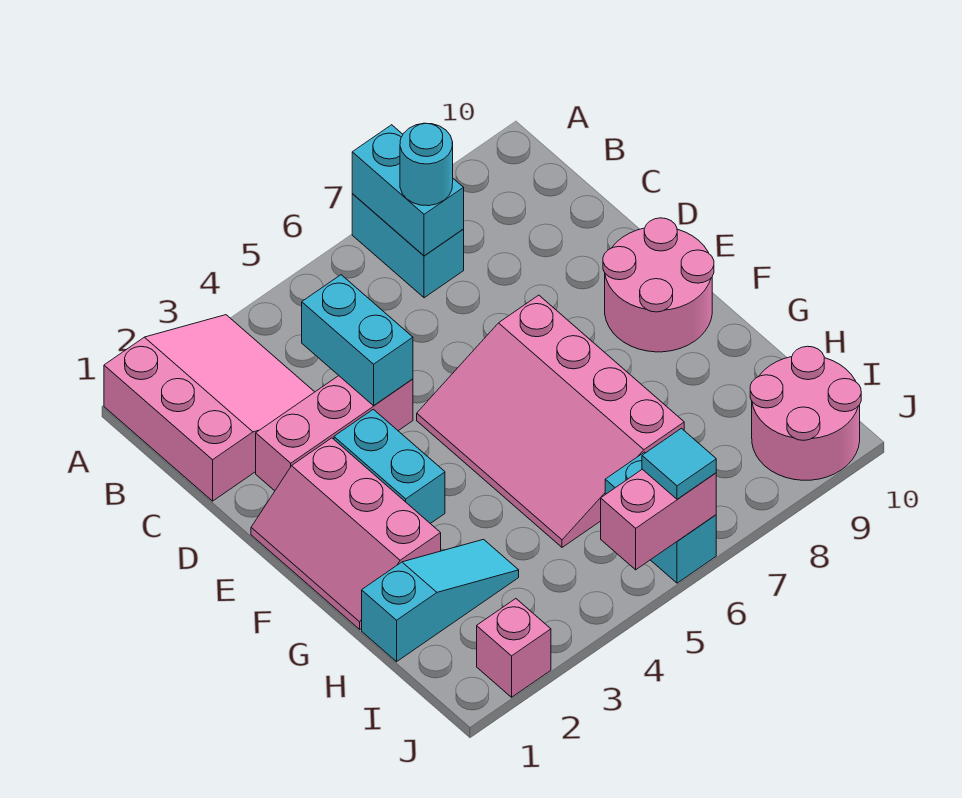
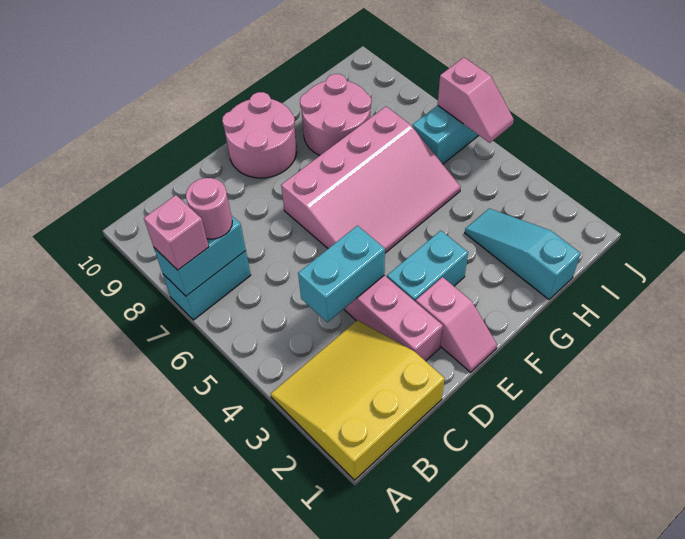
pink 3x3 slope [104,315,314,501] -> yellow 3x3 slope [271,320,445,480]
cyan 1x1 round brick [400,123,453,206] -> pink 1x1 round brick [186,178,232,239]
pink 2x3 slope [251,438,441,629] -> pink 1x2 slope [416,277,497,372]
pink 2x2 round brick [750,346,861,480] -> pink 2x2 round brick moved to [300,74,371,155]
pink 1x1 brick [477,599,551,697] -> pink 1x1 brick moved to [144,195,209,270]
pink 1x2 brick [601,469,716,570] -> pink 1x2 slope [438,58,514,143]
cyan 1x1 tile [642,428,716,499] -> none

